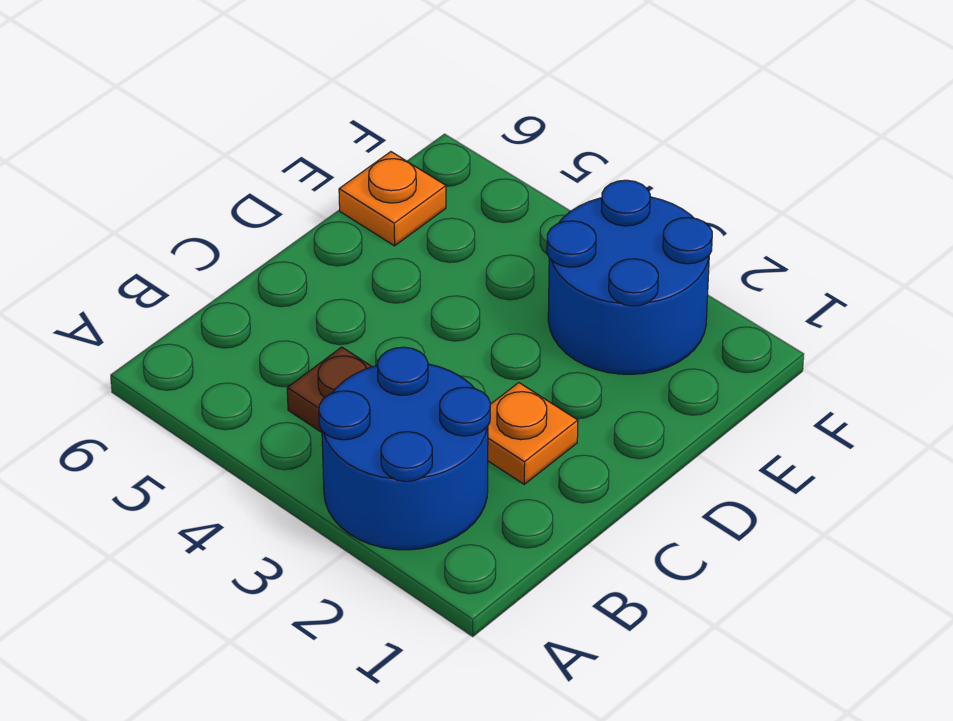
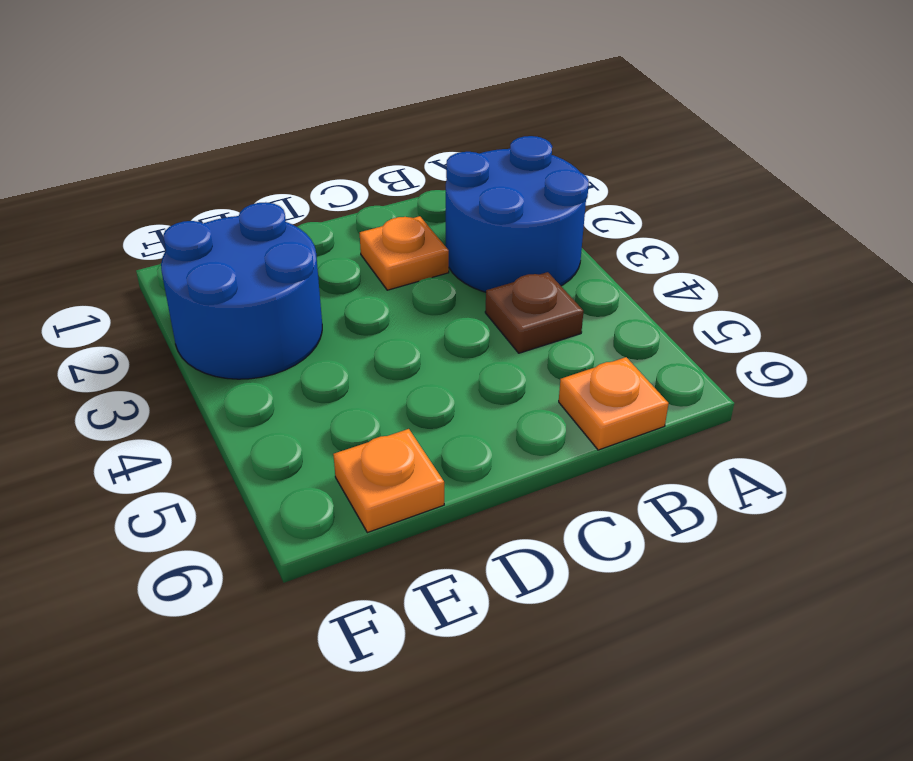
none -> orange 1x1 plate [559,357,669,450]

